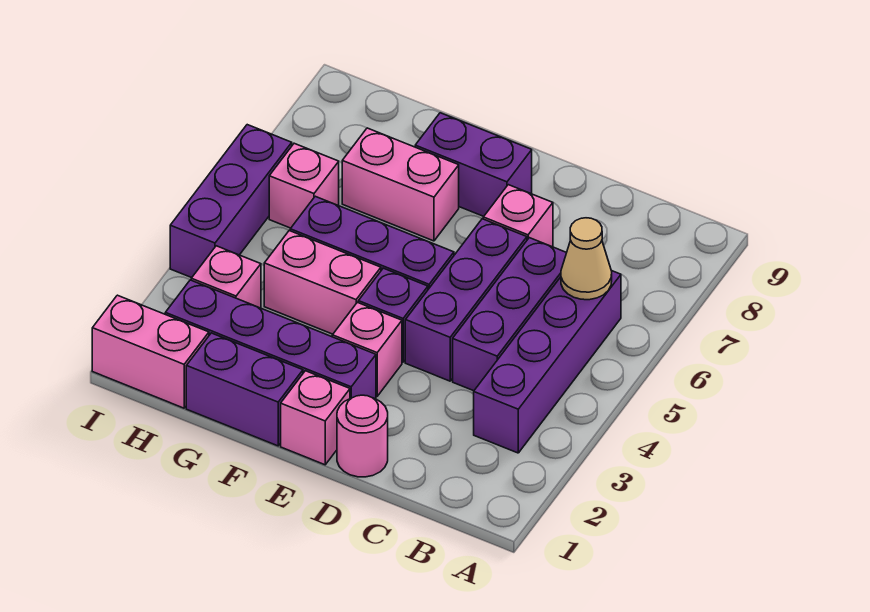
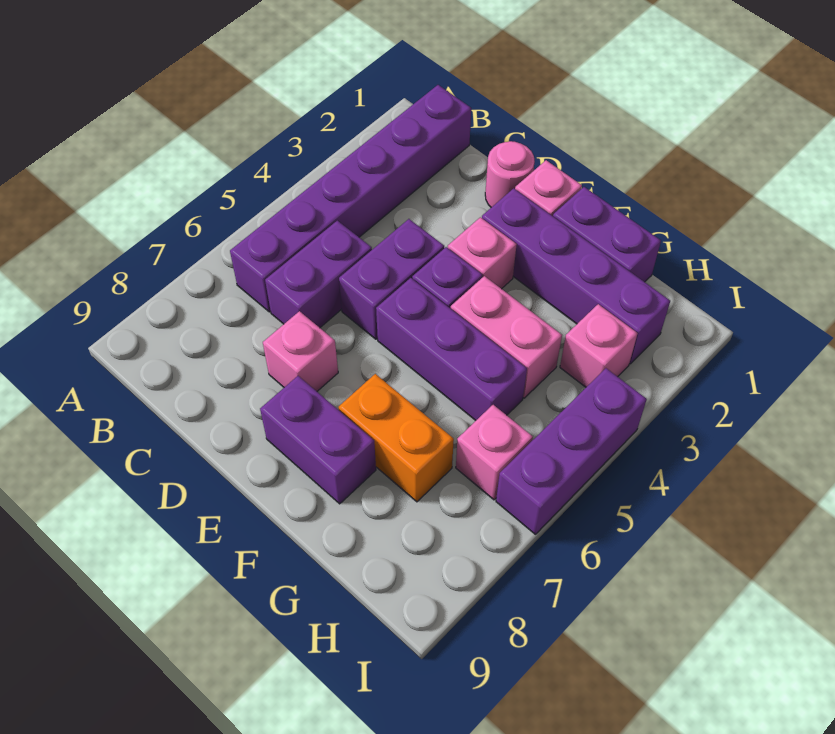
purple 1x4 brick [474,271,621,453] -> purple 1x6 brick [230,85,471,312]
tan 1x1 cone [561,218,612,300] -> none
purple 1x3 brick [453,238,566,391] -> purple 1x2 brick [265,221,372,328]
purple 1x3 brick [405,219,527,381] -> purple 1x2 brick [339,219,444,339]
pink 1x2 brick [342,128,459,241] -> orange 1x2 brick [338,374,454,502]
pink 1x2 brick [92,295,209,408] -> none

